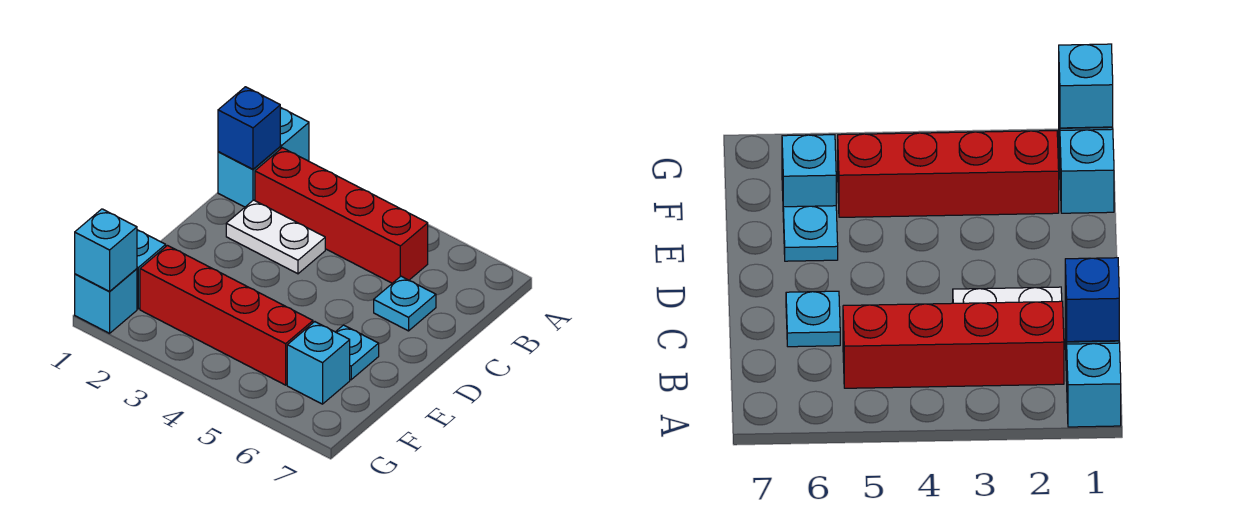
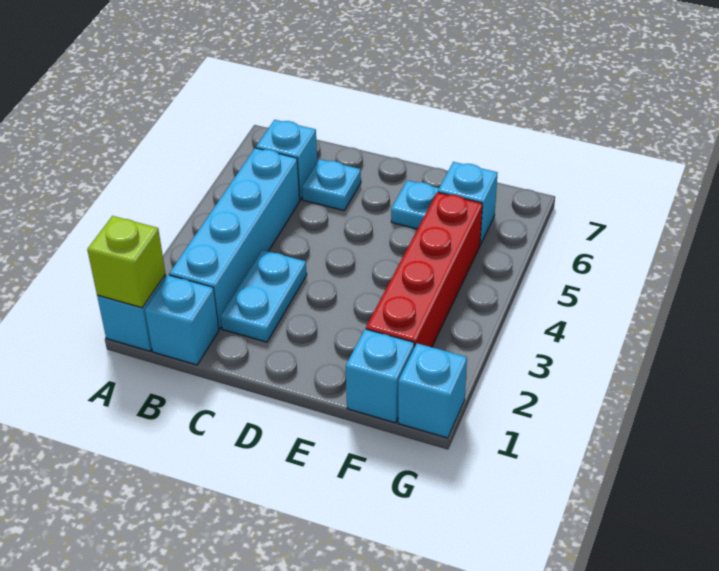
none -> lime 1x1 brick [87,216,166,308]
blue 1x1 brick [218,87,280,169] -> none
red 1x4 brick [255,148,428,283] -> cyan 1x4 brick [169,148,300,329]
white 1x2 plate [226,200,325,274] -> cyan 1x2 plate [221,250,307,342]
cyan 1x1 brick [75,209,137,291] -> cyan 1x1 brick moved to [256,120,317,200]

